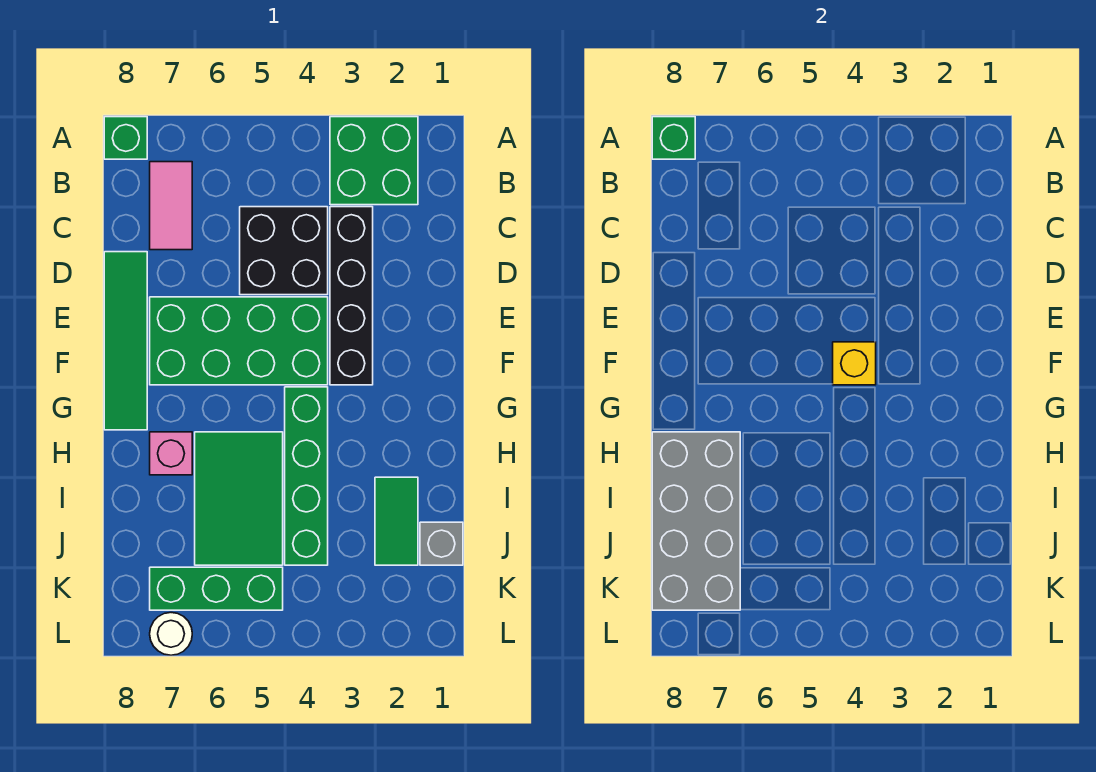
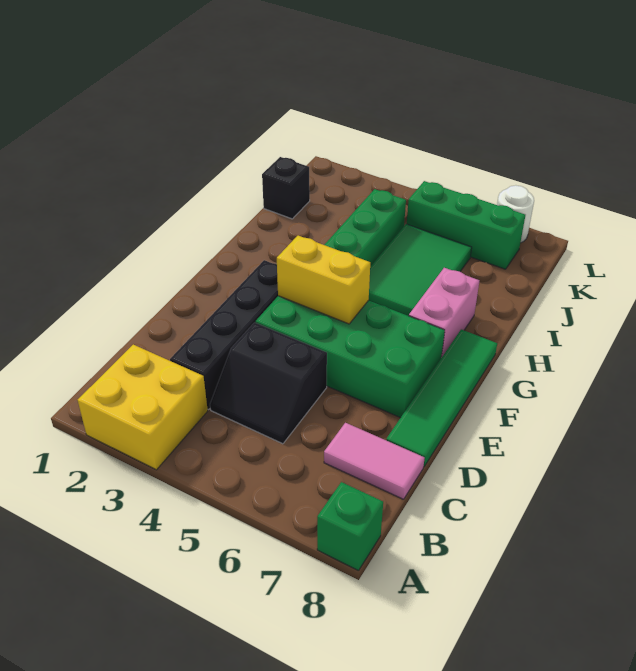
green 2x2 brick [330,117,418,205] -> yellow 2x2 brick [78,345,208,470]
green 1x1 brick [652,117,695,159] -> none
pink 1x2 tile [150,162,192,250] -> pink 1x2 tile turned to [324,423,425,499]
black 2x2 brick [240,207,328,295] -> black 2x2 slope [210,323,327,444]
yellow 1x1 brick [833,342,876,385] -> yellow 1x2 brick [277,236,370,324]
pink 1x1 brick [150,432,192,475] -> pink 1x2 brick [409,268,479,358]
grey 2x4 brick [652,432,740,610] -> none
green 1x2 tile [375,477,418,565] -> none
grey 1x1 brick [420,522,463,565] -> black 1x1 brick [262,157,310,219]

